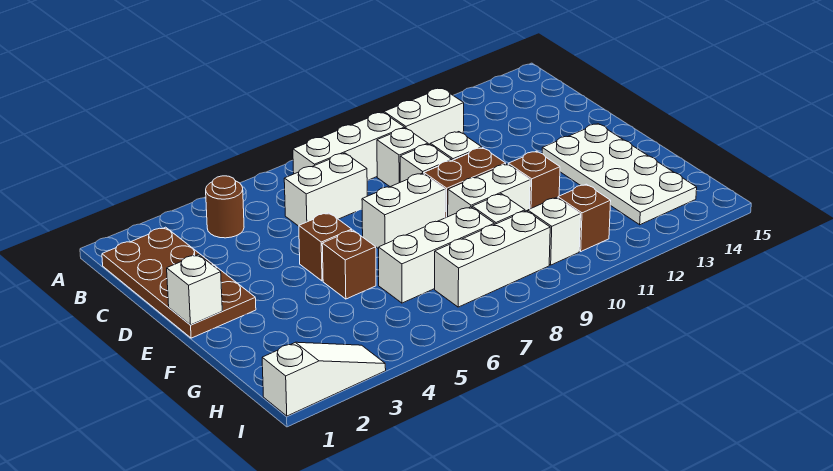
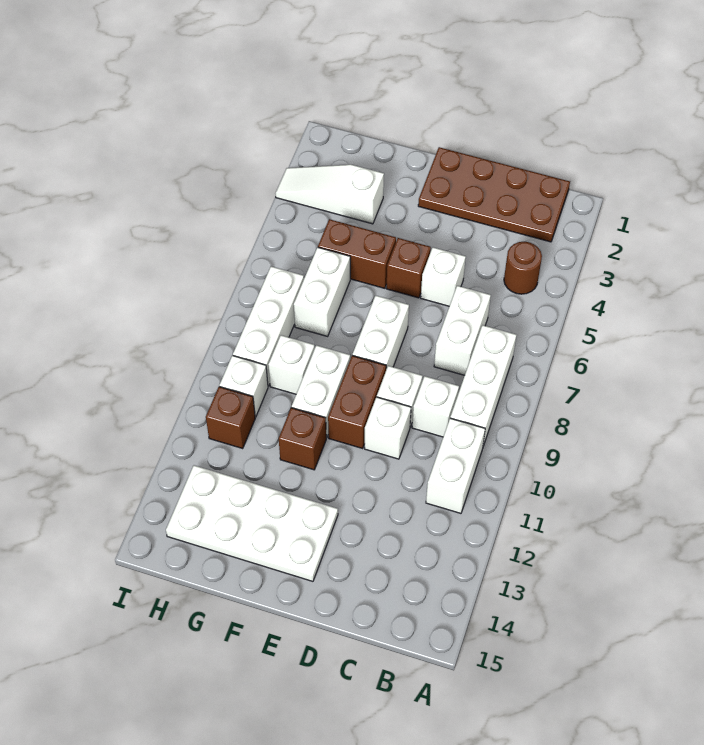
white 1x1 brick [167,254,222,325] -> white 1x1 brick moved to [421,247,466,306]
brown 1x1 brick [322,230,376,299] -> brown 1x2 brick [318,219,396,288]
white 1x3 brick [379,207,494,303] -> white 1x2 brick [294,247,350,336]
white 1x3 slope [262,342,386,416] -> white 1x3 slope turned to [275,165,384,224]

